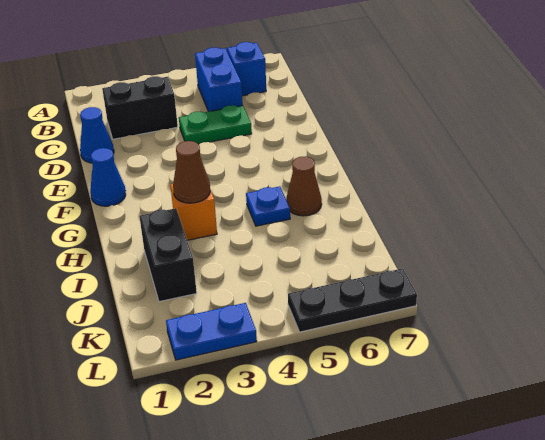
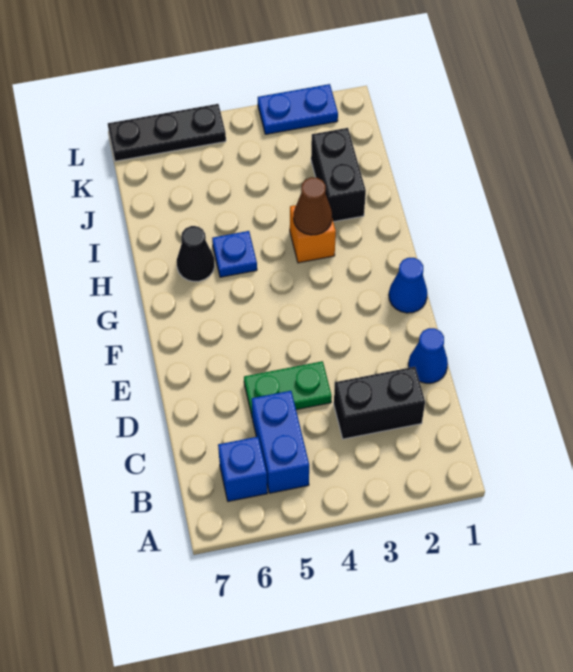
brown 1x1 cone [286,157,322,216] -> black 1x1 cone [177,226,215,281]

